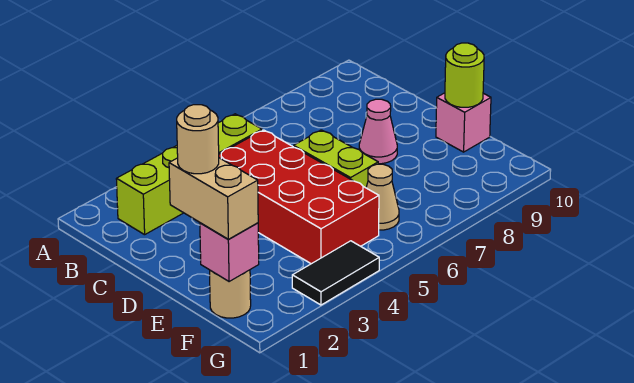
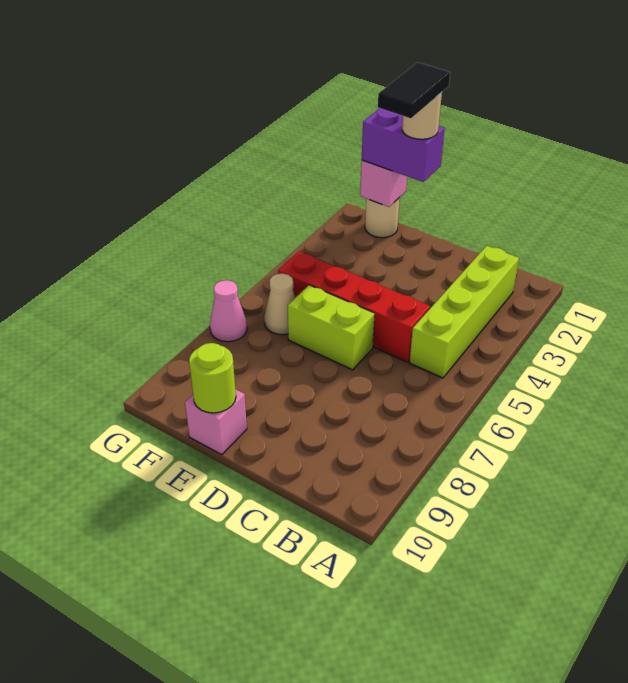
red 2x4 brick [219,130,379,264] -> red 1x4 brick [278,251,430,362]
pink 1x1 cone [359,99,397,164] -> pink 1x1 cone moved to [210,280,247,342]
tan 1x2 brick [169,158,258,239] -> purple 1x2 brick [362,108,445,182]
black 1x2 tile [292,241,379,305] -> black 1x2 tile moved to [378,62,450,118]

